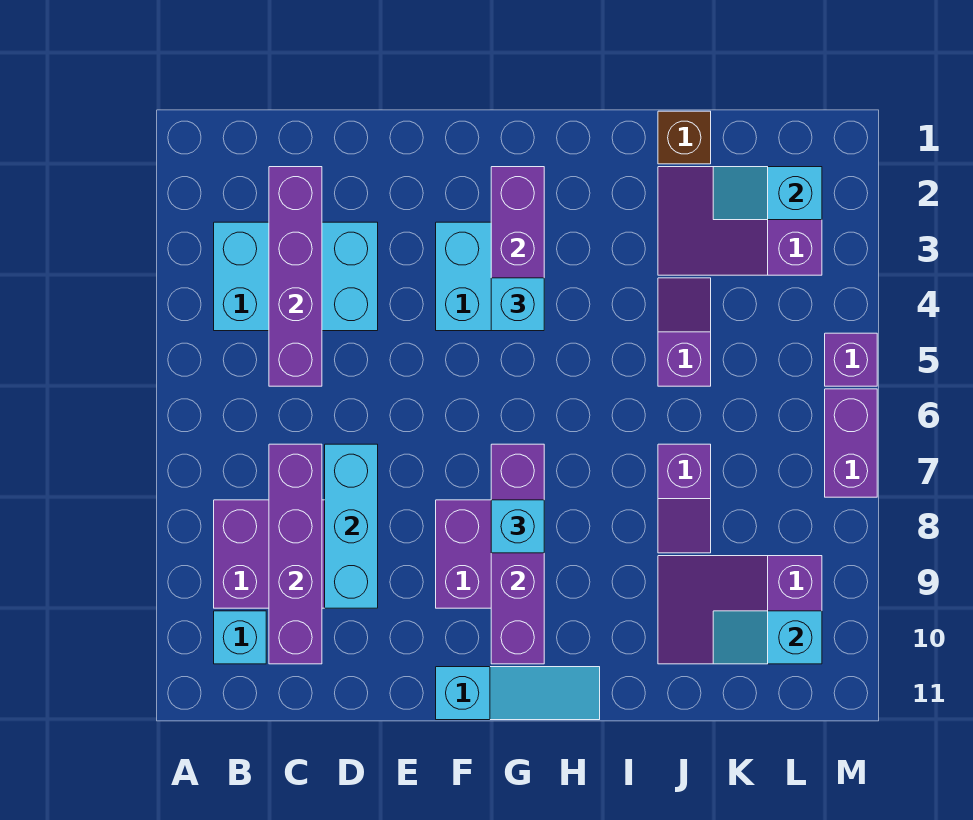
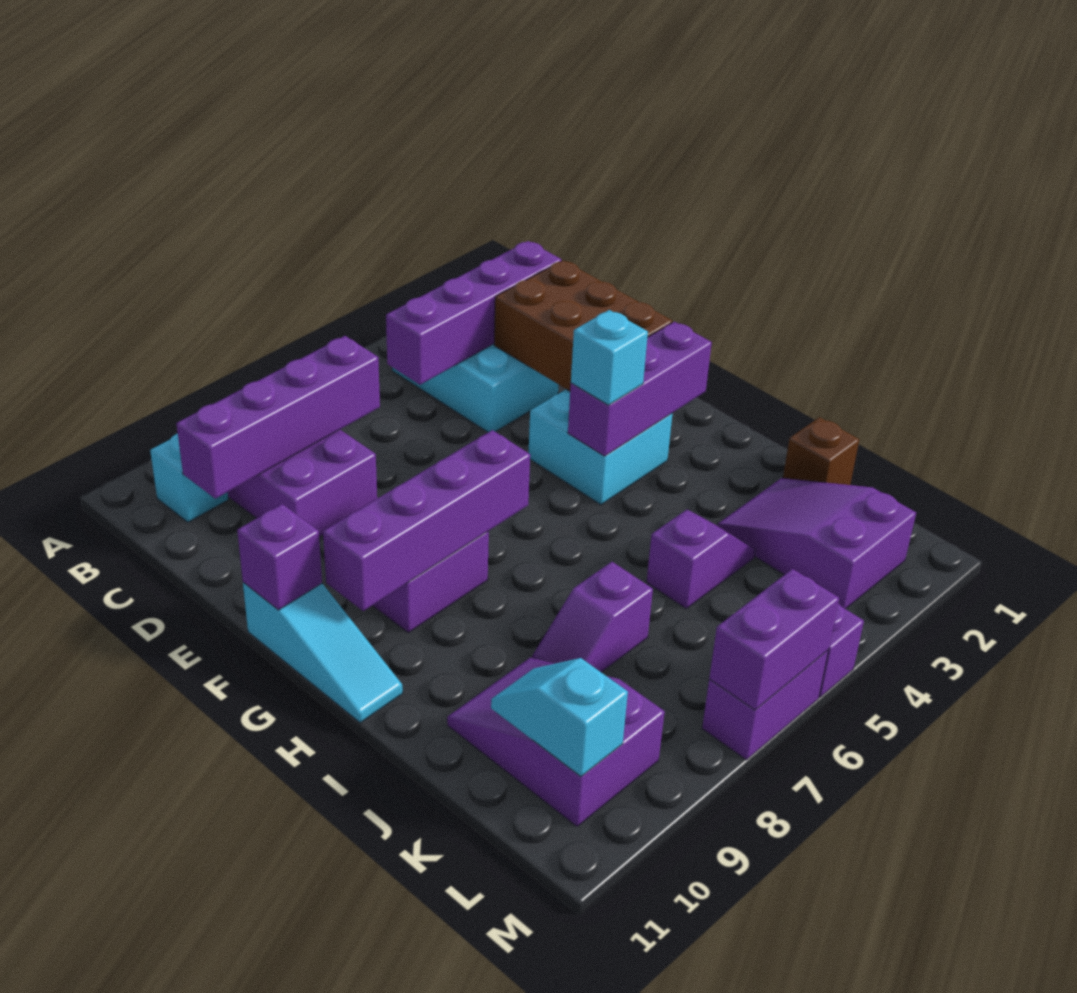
none -> brown 2x3 brick [494,260,672,391]
cyan 1x3 brick [325,444,378,608] -> none
none -> purple 1x1 brick [237,504,322,610]
cyan 1x1 brick [491,500,544,553] -> none
cyan 1x2 slope [713,167,822,220] -> none
none -> purple 1x2 brick [709,569,839,710]

